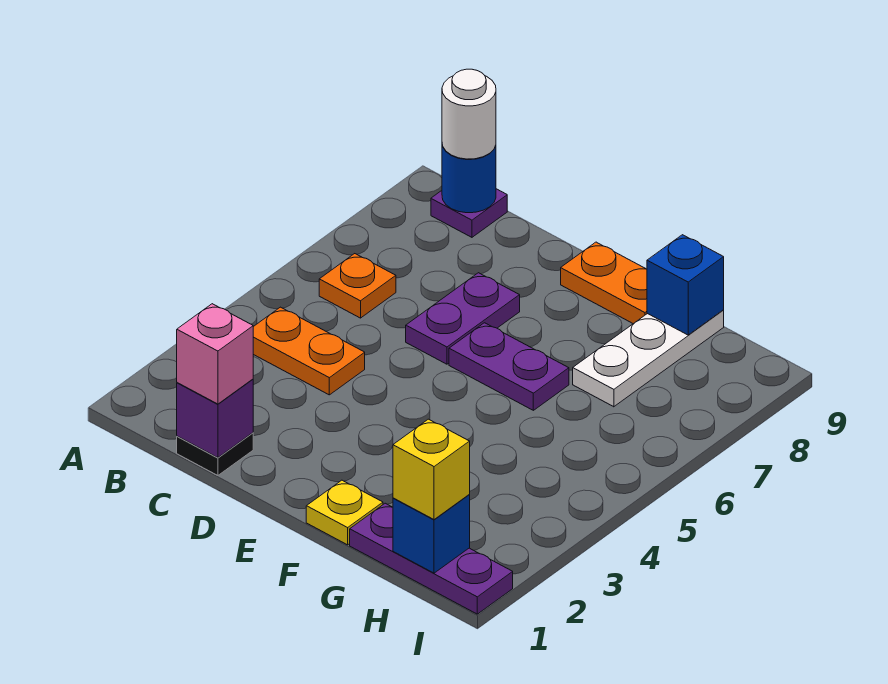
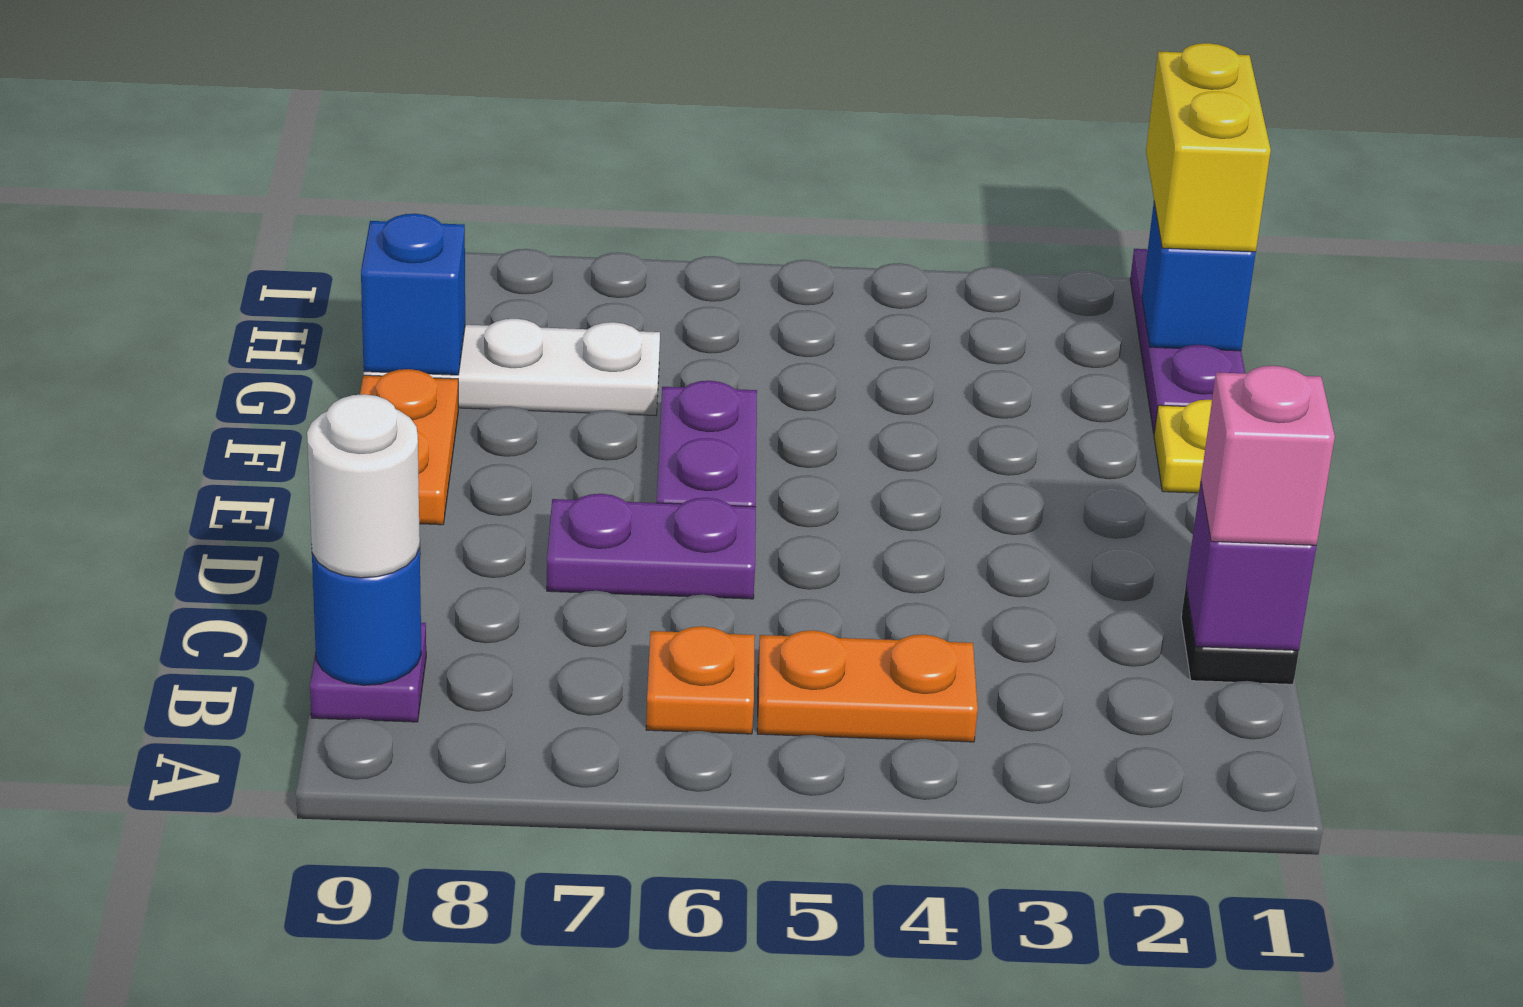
orange 1x2 plate [253,307,365,395] -> orange 1x2 plate turned to [757,630,978,742]
yellow 1x1 brick [393,419,470,519] -> yellow 1x2 brick [1146,43,1271,252]

